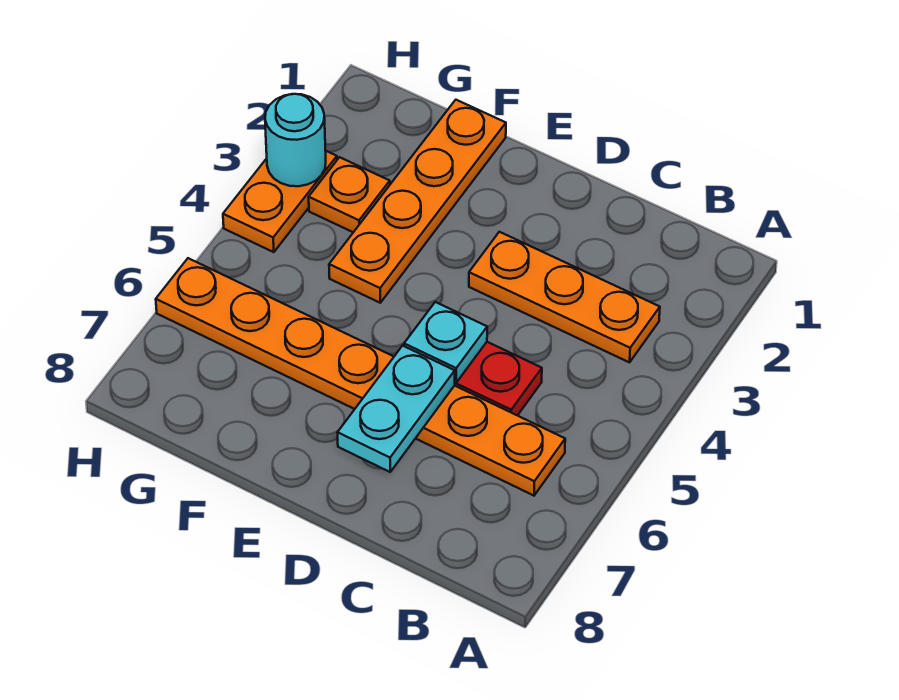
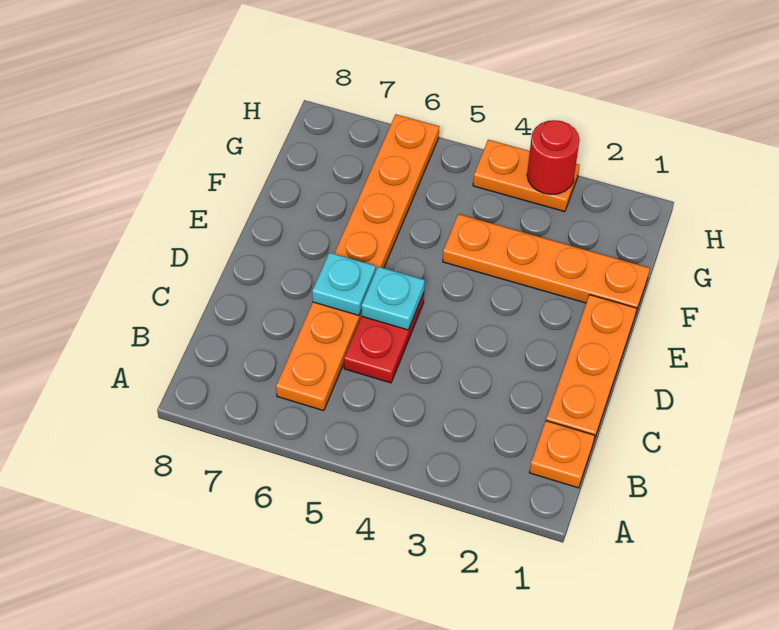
orange 1x3 plate [469,232,660,362] -> orange 1x3 plate moved to [546,295,637,443]
cyan 1x2 plate [338,346,455,472] -> cyan 1x1 plate [312,253,376,315]
orange 1x1 plate [309,157,390,232] -> orange 1x1 plate moved to [529,421,595,488]
cyan 1x1 round brick [265,94,326,186] -> red 1x1 round brick [527,120,580,195]

